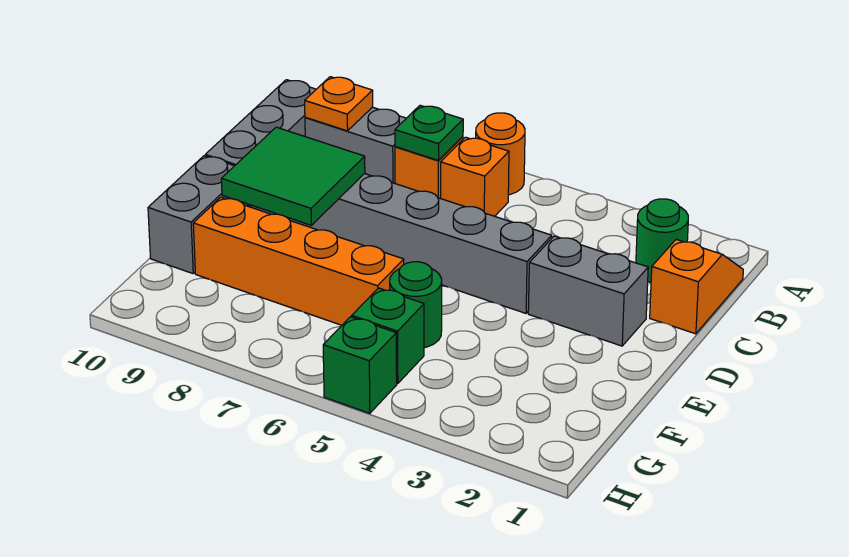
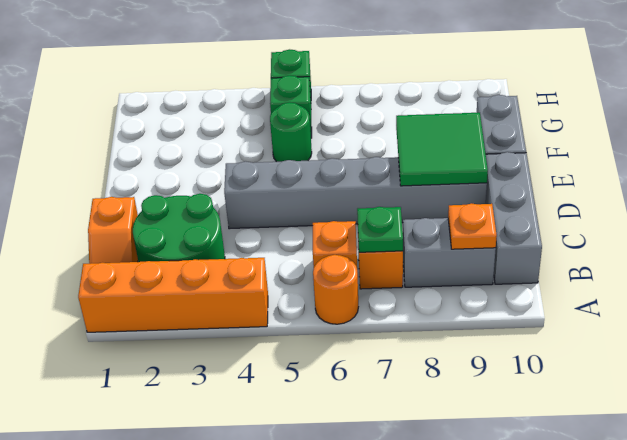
green 1x1 round brick [636,199,688,282] -> green 2x2 round brick [133,194,225,262]
grey 1x2 brick [528,236,648,346] -> none
orange 1x4 brick [193,197,404,325] -> orange 1x4 brick moved to [78,258,268,332]

